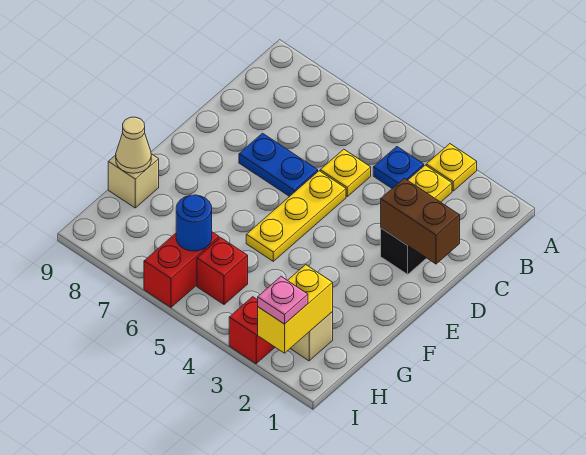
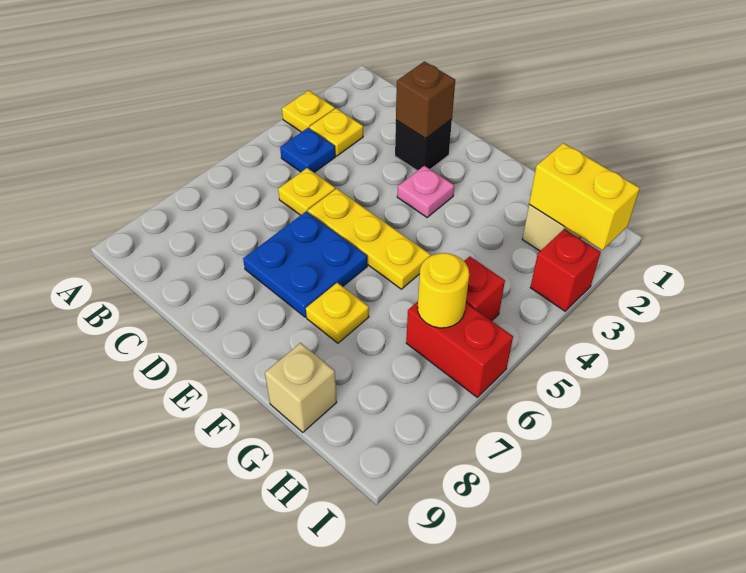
brown 1x2 brick [381,178,460,264] -> brown 1x1 brick [396,61,455,139]
blue 1x2 plate [239,133,318,197] -> blue 2x2 plate [243,211,367,317]
none -> yellow 1x1 plate [306,283,369,343]
tan 1x1 cone [116,117,151,173] -> none
blue 1x1 round brick [176,195,212,251] -> yellow 1x1 round brick [418,253,469,328]
pink 1x1 plate [258,277,308,324] -> pink 1x1 plate moved to [397,166,454,217]

